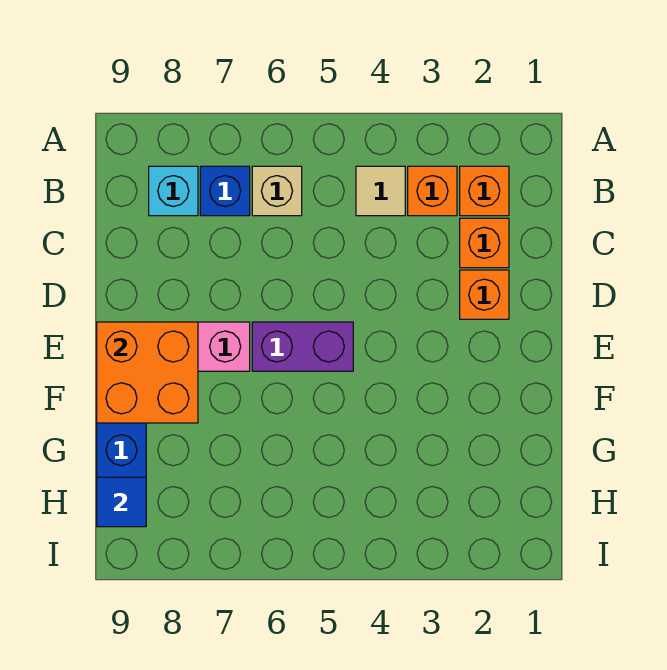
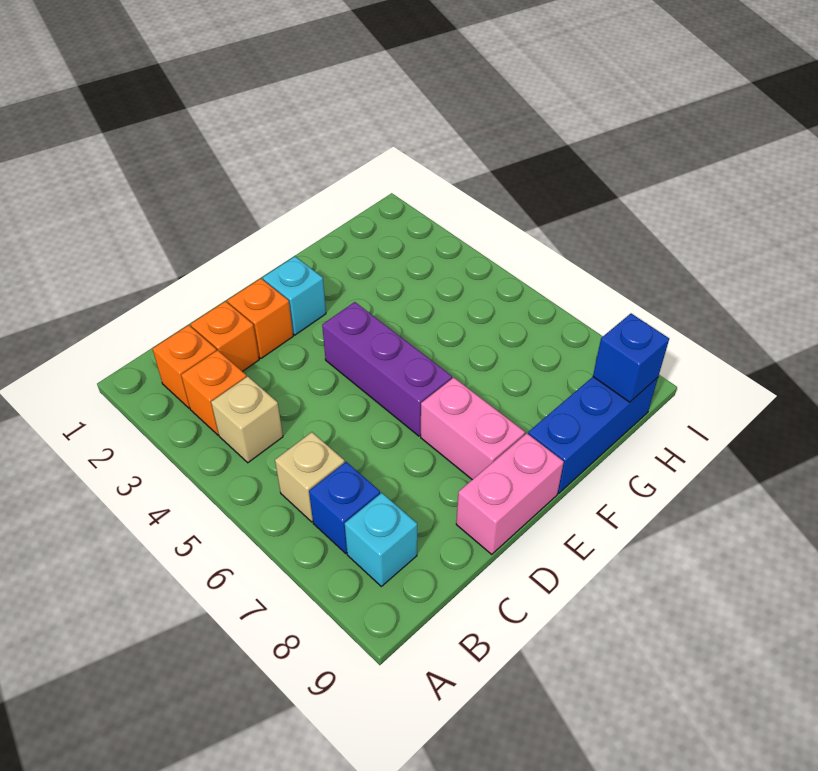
tan 1x1 tile [356,166,405,216] -> tan 1x1 brick [211,376,283,463]
none -> pink 1x2 brick [456,433,564,554]
none -> cyan 1x1 brick [263,257,326,335]
purple 1x2 brick [252,322,353,371] -> purple 1x3 brick [322,302,452,436]
orange 2x2 brick [97,322,198,423] -> none
blue 1x1 tile [97,477,146,527] -> blue 1x1 brick [593,314,669,402]

